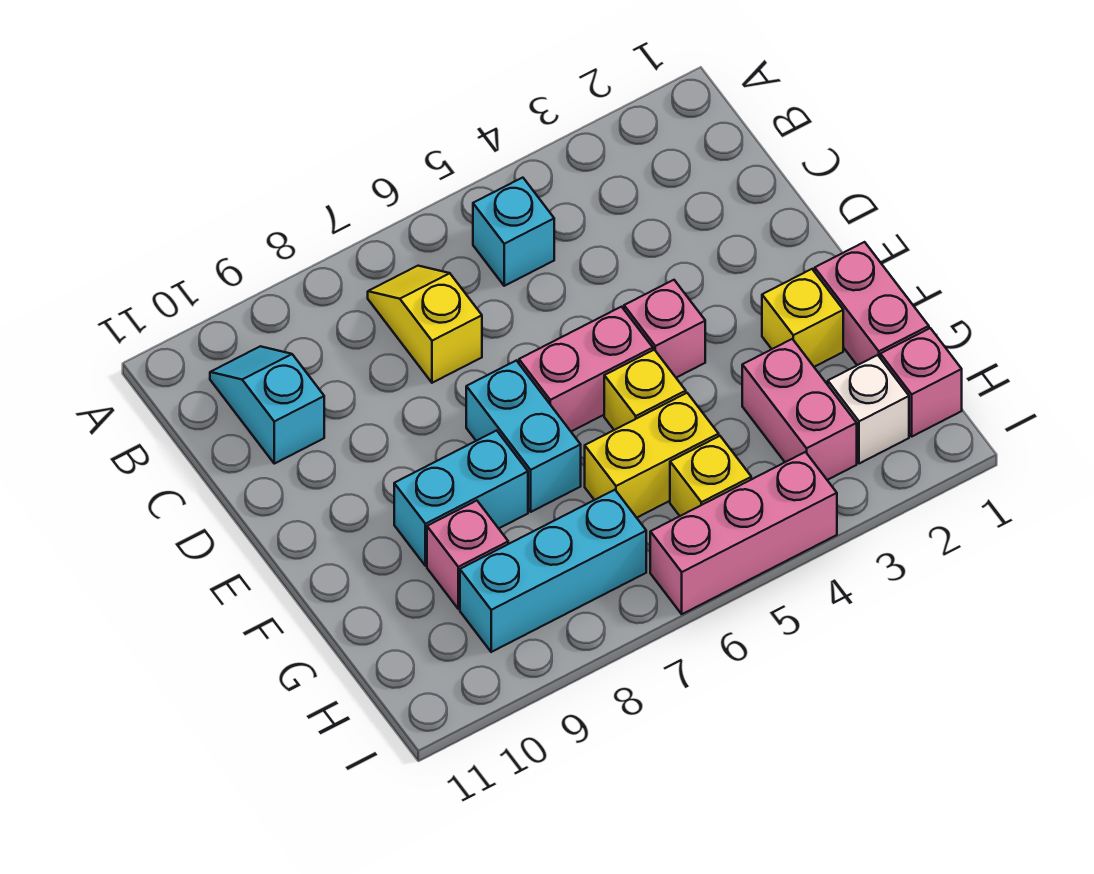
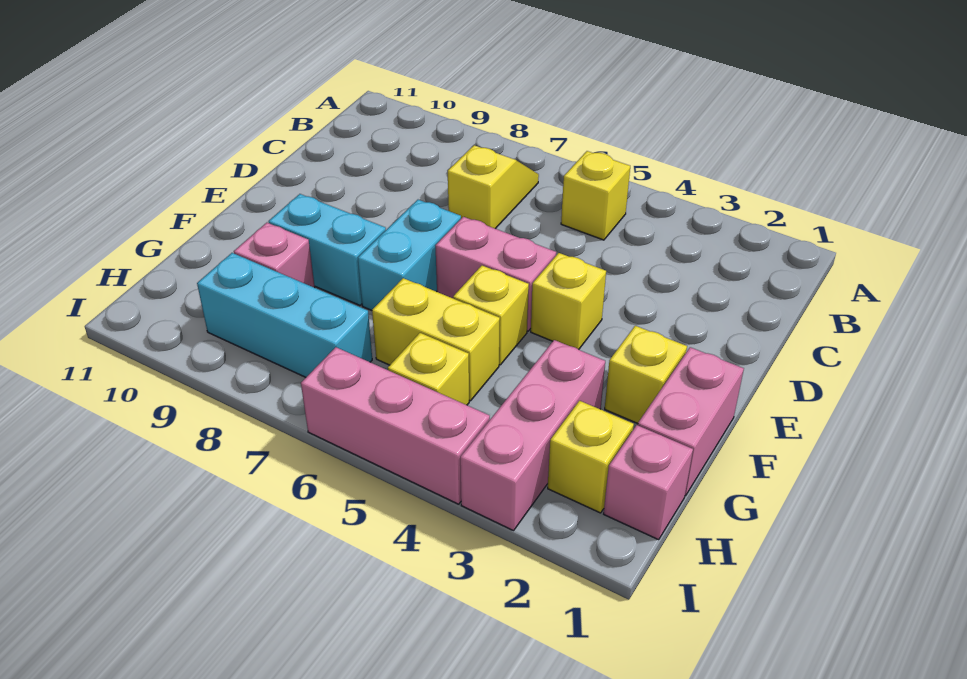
cyan 1x1 brick [473,178,554,286] -> yellow 1x1 brick [561,151,630,240]
cyan 1x2 slope [210,346,324,464] -> none
pink 1x1 brick [624,280,705,378] -> yellow 1x1 brick [531,253,606,349]
pink 1x2 brick [742,339,857,480] -> pink 1x3 brick [460,340,605,531]
white 1x1 brick [828,355,909,464] -> yellow 1x1 brick [548,401,634,513]

